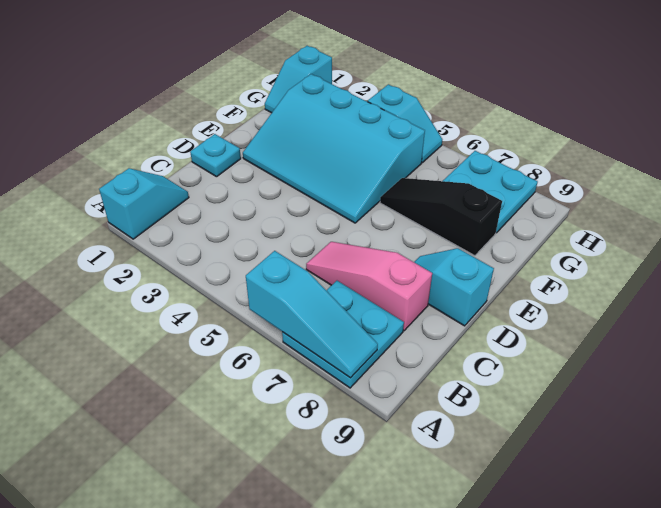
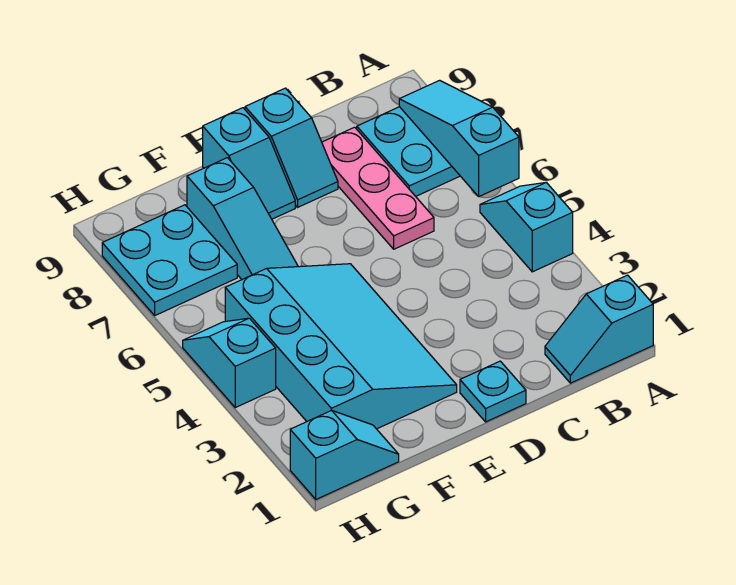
none -> cyan 1x2 slope [480,182,573,272]
pink 1x3 slope [306,242,432,331] -> pink 1x3 plate [322,127,434,249]
none -> cyan 1x2 slope [203,108,295,219]
black 1x3 slope [380,178,502,256] -> cyan 1x3 slope [187,158,298,279]

